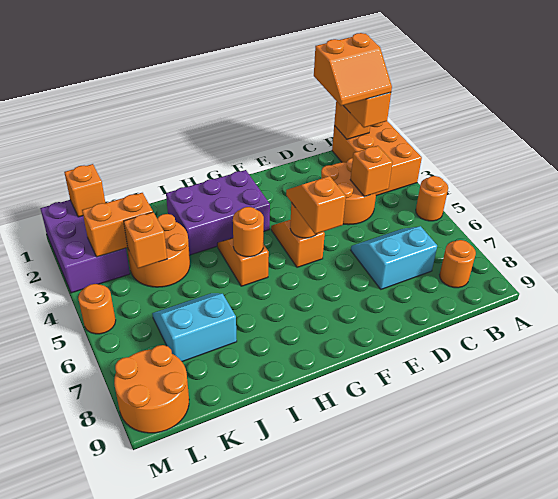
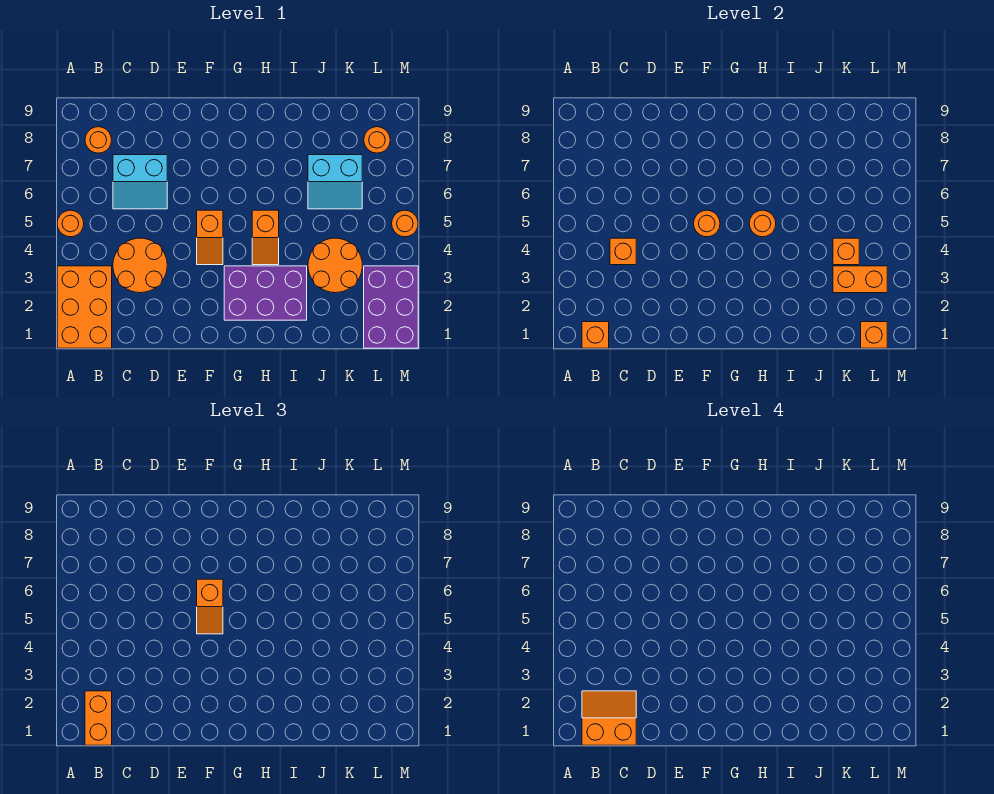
orange 2x2 round brick [114,345,189,433] -> orange 1x1 round brick [364,127,390,153]

